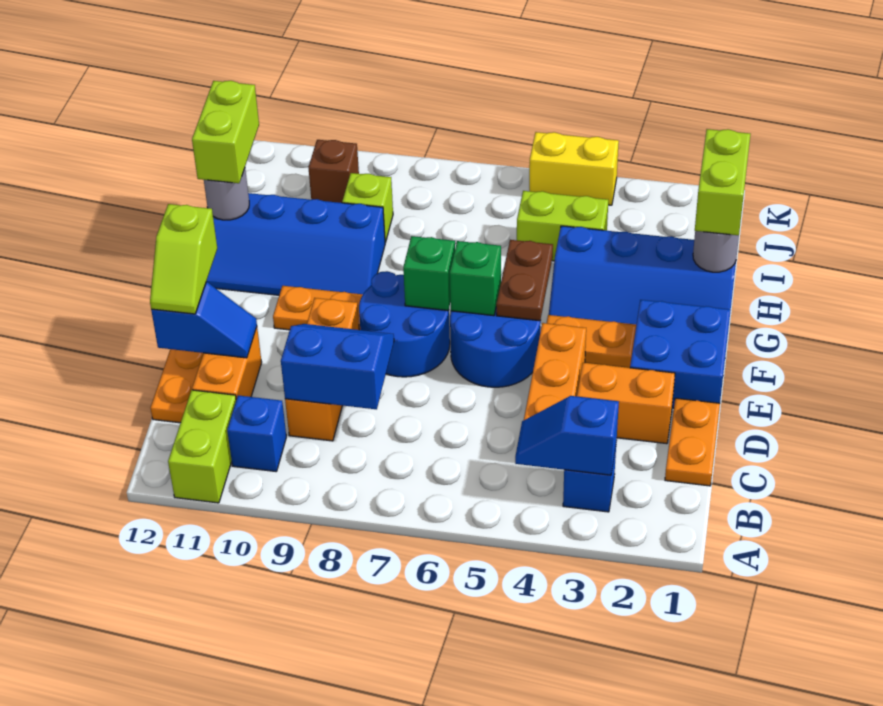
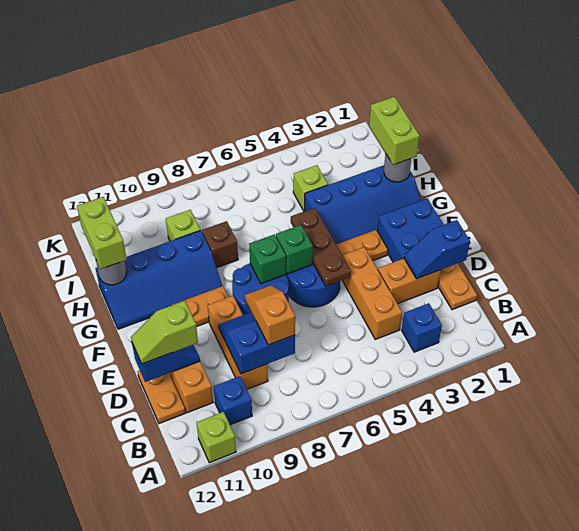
lime 1x2 brick [168,390,236,503] -> lime 1x1 brick [196,412,236,463]
blue 1x2 slope [515,396,619,475] -> blue 1x2 slope moved to [404,220,470,279]
none -> orange 1x2 slope [245,285,295,345]
lime 1x2 slope [150,204,217,314] -> lime 1x2 slope turned to [131,301,198,364]
brown 1x2 plate [496,240,553,321] -> brown 1x3 plate [291,208,351,286]
lime 1x2 brick [517,191,608,261] -> lime 1x1 brick [293,165,328,211]
brown 1x1 brick [308,140,359,203] -> brown 1x1 brick moved to [202,221,238,268]
yellow 1x2 brick [529,132,619,205] -> none

